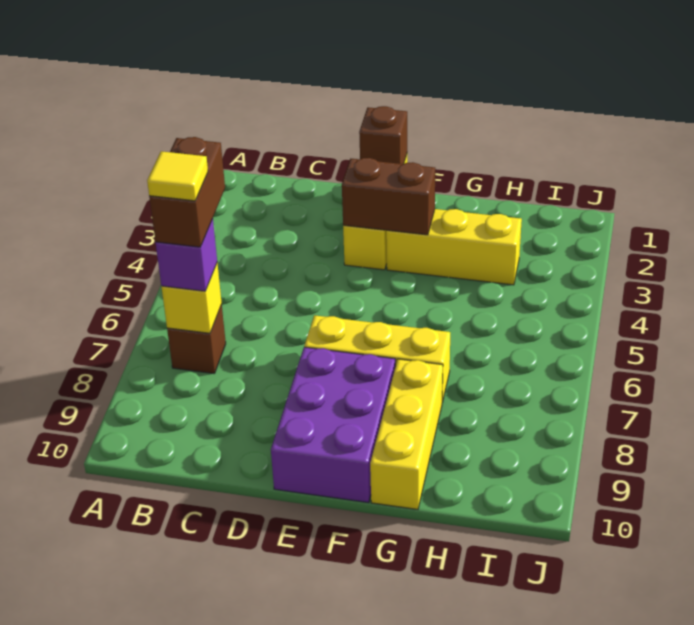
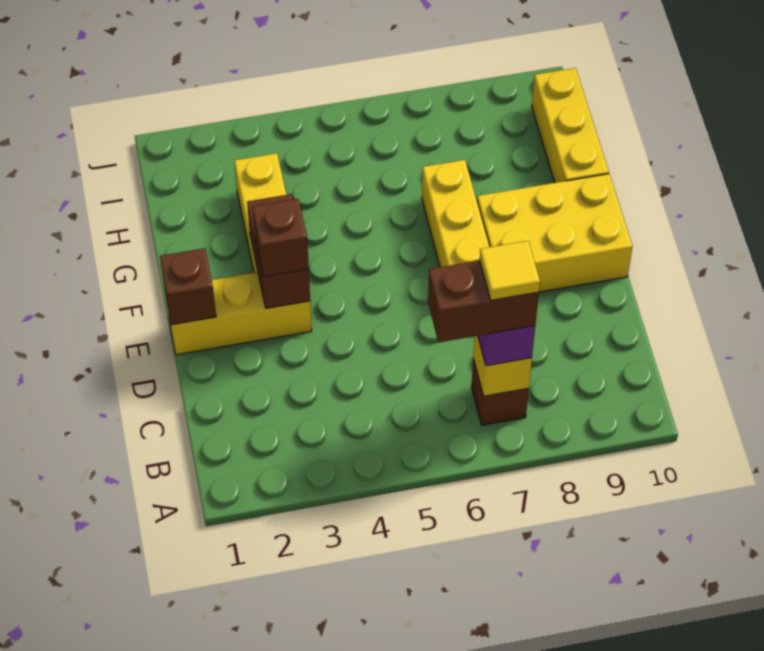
none -> brown 1x1 brick [253,199,309,277]
purple 2x3 brick [271,347,395,503] -> yellow 2x3 brick [477,174,633,292]
yellow 1x3 brick [370,359,443,509] -> yellow 1x3 brick turned to [532,68,609,183]

